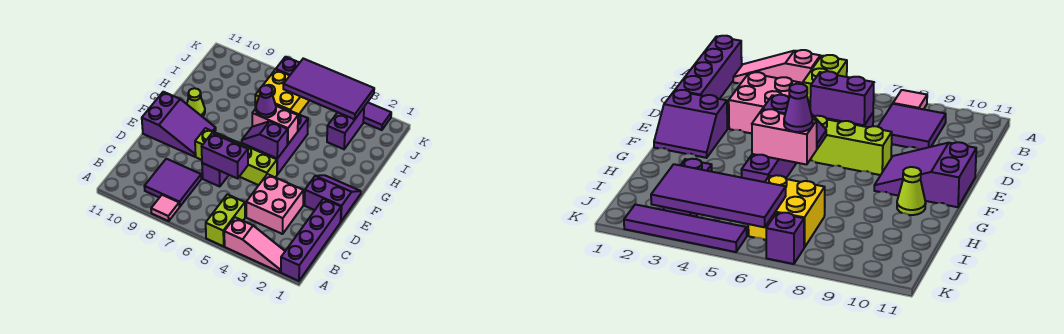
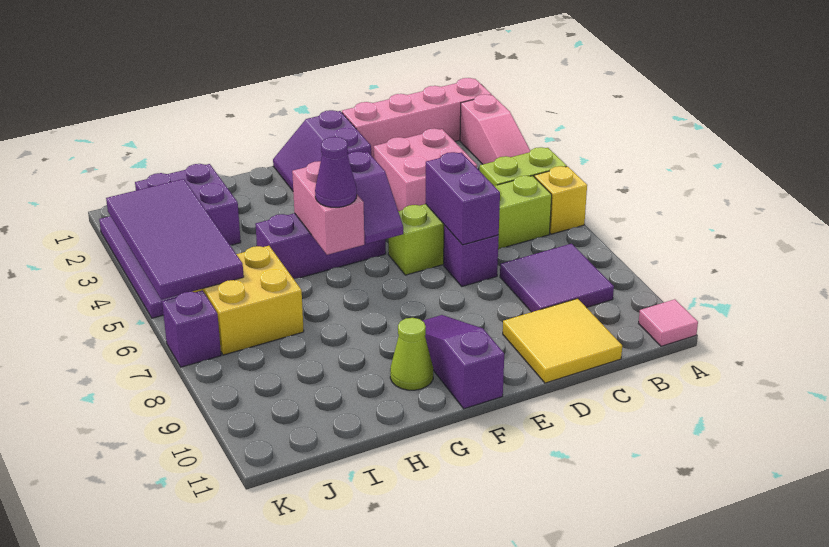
purple 1x4 brick [281,199,341,281] -> pink 1x4 brick [342,78,492,158]
pink 1x3 slope [224,217,285,272] -> pink 1x3 slope turned to [460,94,530,164]
none -> yellow 1x1 brick [534,166,587,234]
pink 1x1 tile [151,195,179,221] -> pink 1x1 tile moved to [638,299,698,346]
none -> yellow 2x2 tile [503,299,622,383]
lime 1x4 brick [195,128,277,185] -> lime 1x4 brick turned to [388,176,552,275]
purple 2x3 slope [142,92,216,157] -> purple 1x3 slope [423,315,504,409]
purple 1x2 brick [327,108,364,149] -> purple 2x2 brick [135,164,241,245]

